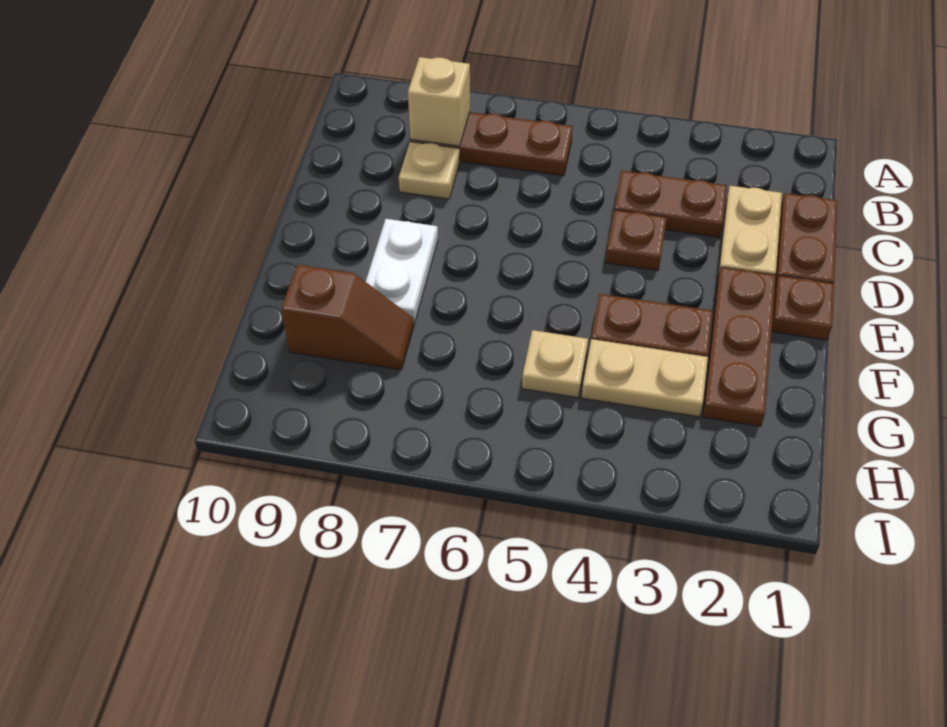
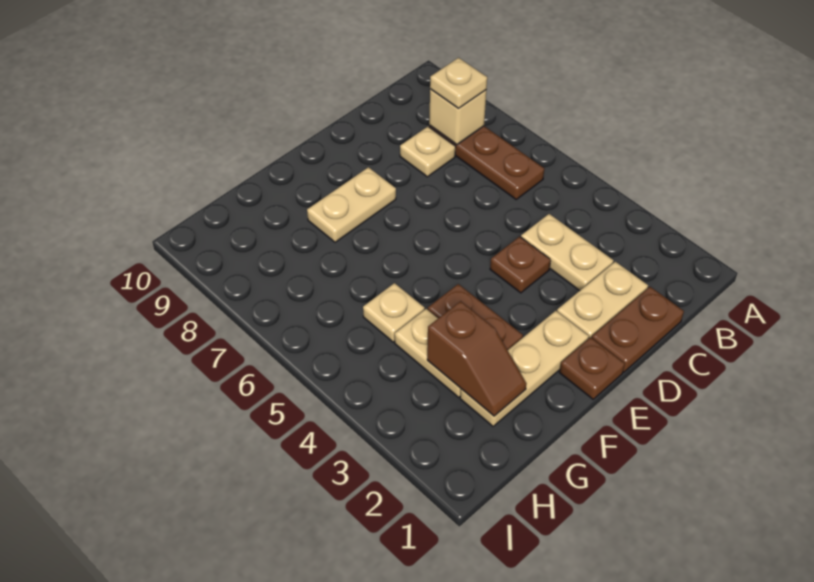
none -> tan 1x1 plate [430,58,487,109]
brown 1x2 plate [614,171,727,237] -> tan 1x2 plate [521,214,614,291]
brown 1x3 plate [703,267,776,426] -> tan 1x3 plate [460,311,589,426]
white 1x2 plate [366,219,438,324] -> tan 1x2 plate [307,167,396,242]
brown 1x2 slope [281,265,414,370] -> brown 1x2 slope moved to [427,301,526,416]

